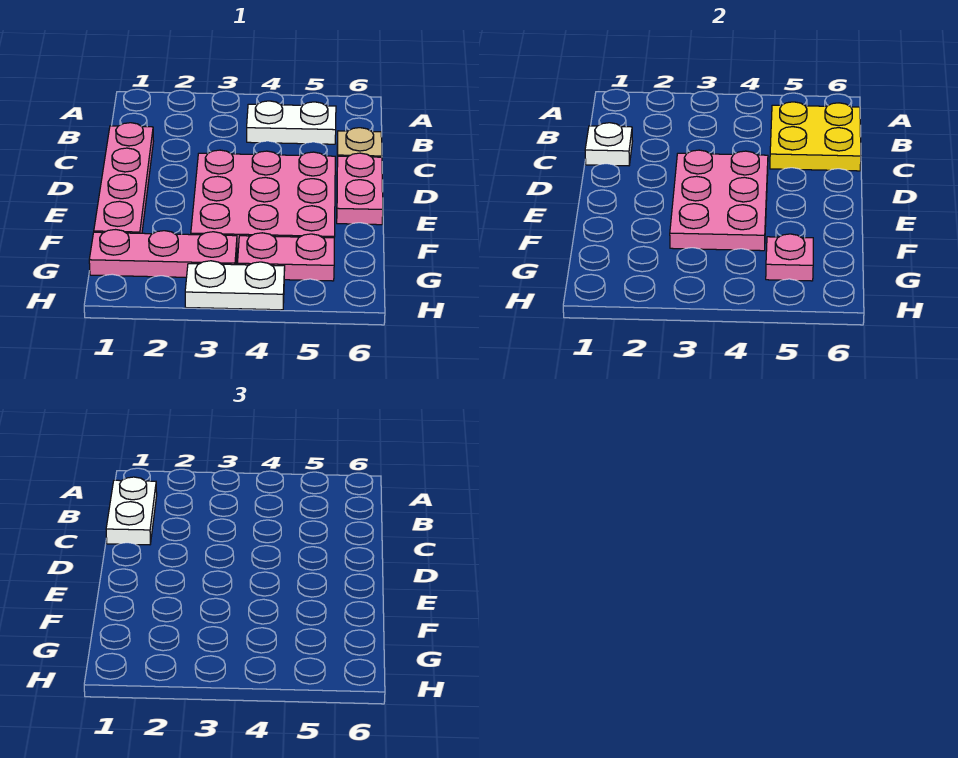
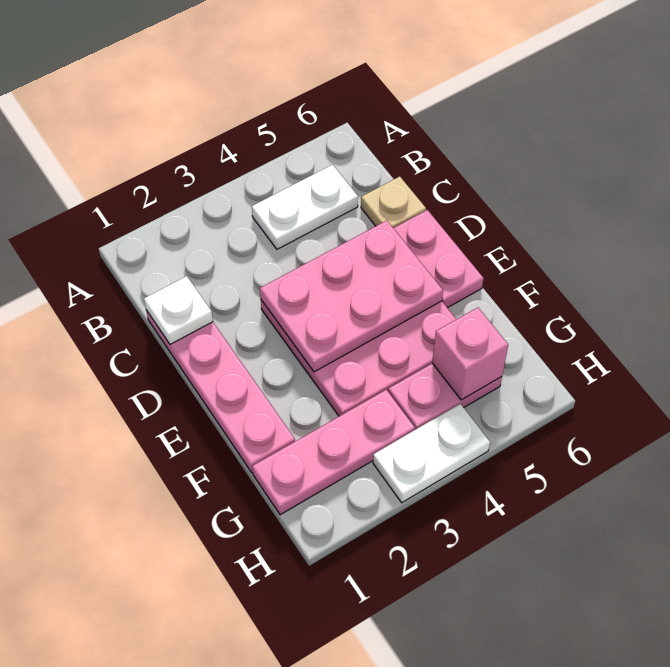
white 1x2 plate [106,477,157,545] -> none
yellow 2x2 plate [770,102,861,171] -> none
pink 2x3 plate [670,150,768,251] -> pink 2x3 plate turned to [260,221,443,372]
pink 1x1 plate [766,234,813,281] -> pink 1x1 brick [432,308,508,400]

